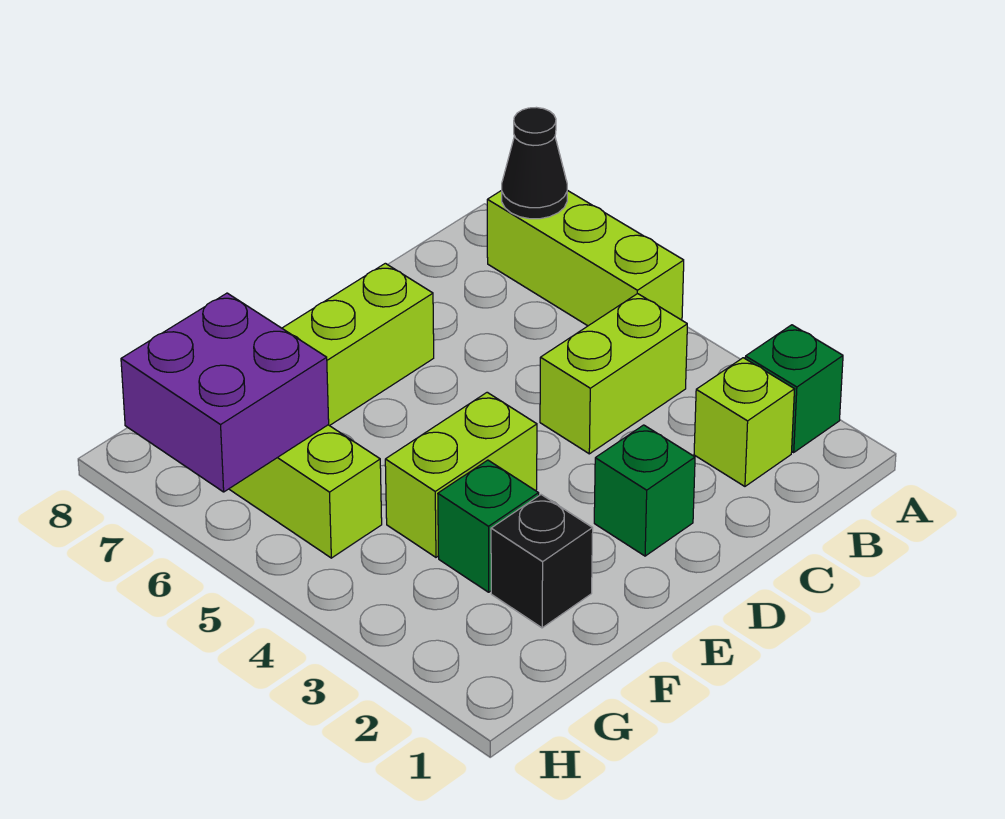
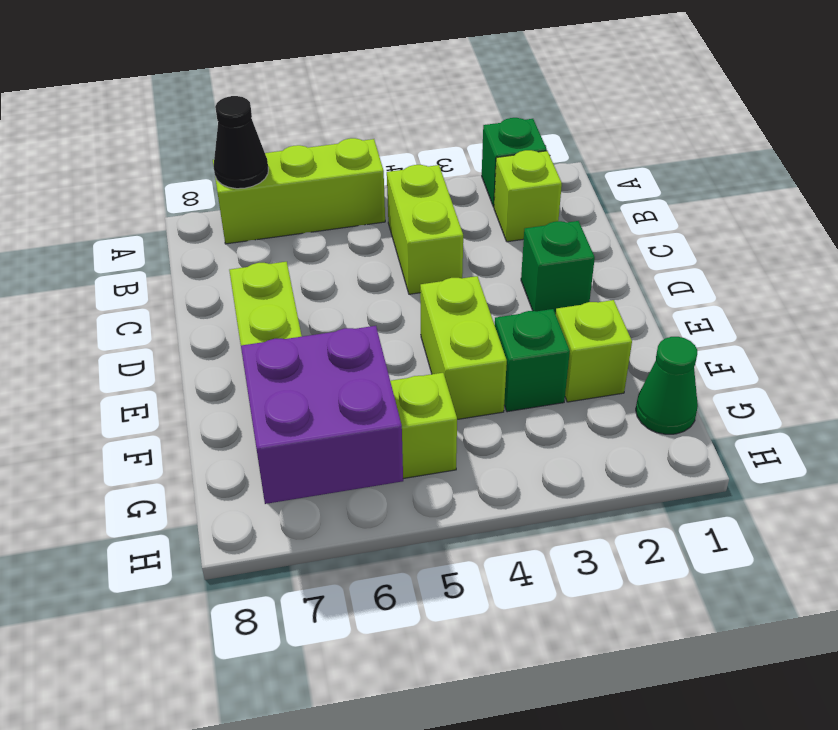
black 1x1 brick [491,495,593,628] -> lime 1x1 brick [556,300,632,402]
none -> green 1x1 cone [636,337,698,434]

